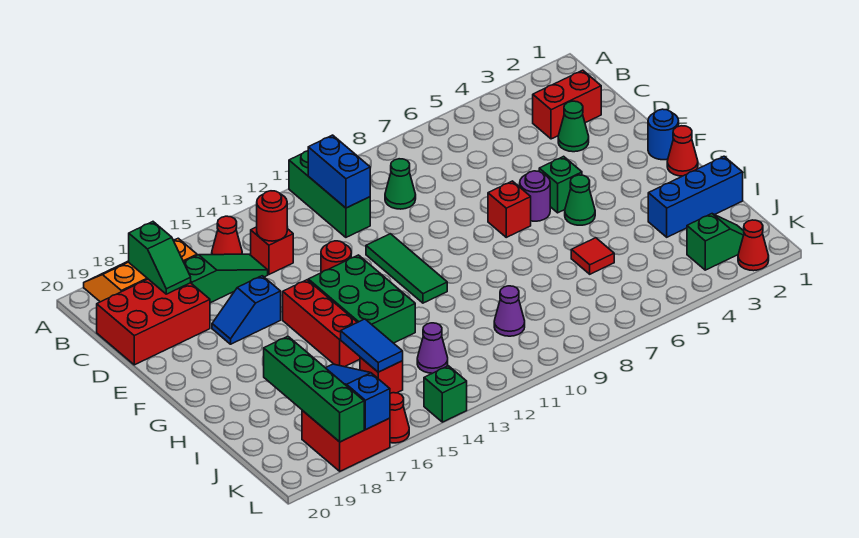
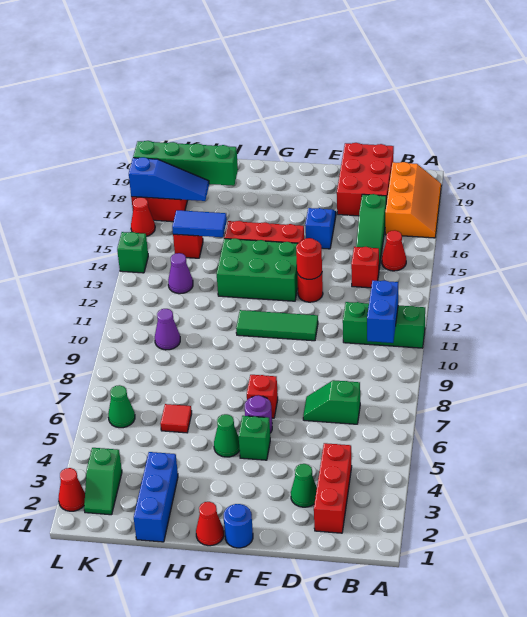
blue 1x2 brick [308,135,370,208] -> blue 1x2 brick turned to [367,280,398,343]
green 1x2 slope [129,222,191,294] -> green 1x2 slope moved to [303,380,360,424]
red 1x2 brick [533,70,601,139] -> red 1x3 brick [314,443,352,533]
green 1x1 cone [385,159,416,209] -> green 1x1 cone moved to [108,385,135,428]
red 1x1 round brick [257,191,287,241] -> red 1x1 round brick moved to [296,238,322,279]

